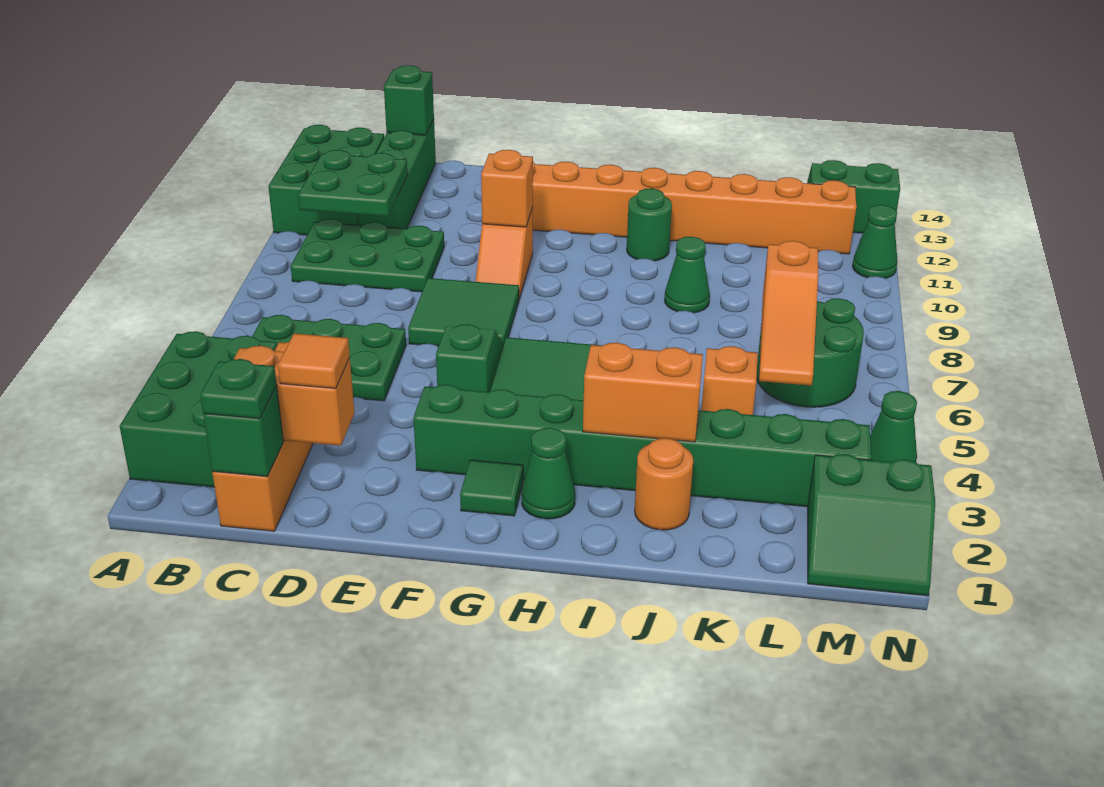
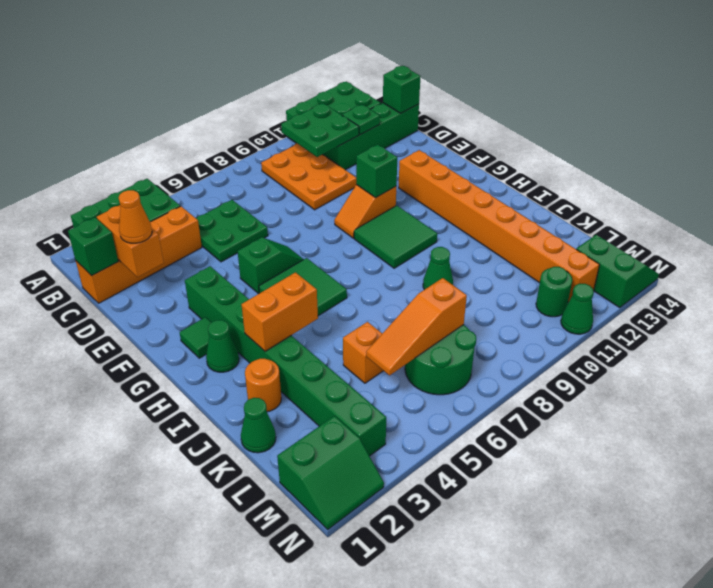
green 2x3 plate [252,315,406,401] -> green 2x2 plate [196,200,268,262]
green 2x3 plate [291,219,444,292] -> orange 2x3 plate [261,143,356,210]
green 1x1 plate [200,359,277,419] -> green 1x1 plate moved to [342,105,380,135]
orange 1x1 tile [278,333,350,389] -> orange 1x1 cone [119,190,152,243]
green 2x2 tile [408,278,519,346] -> green 2x2 tile moved to [354,205,437,268]
orange 1x1 brick [481,150,533,227] -> green 1x1 brick [356,145,397,197]
orange 1x2 brick [583,343,703,442] -> orange 1x2 brick turned to [241,272,318,351]
green 1x1 round brick [627,188,672,261] -> green 1x1 round brick moved to [536,267,572,317]
green 2x2 slope [808,454,935,596] -> green 2x2 slope turned to [277,416,384,529]
green 1x1 cone [870,391,917,462] -> green 1x1 cone moved to [241,398,276,453]

